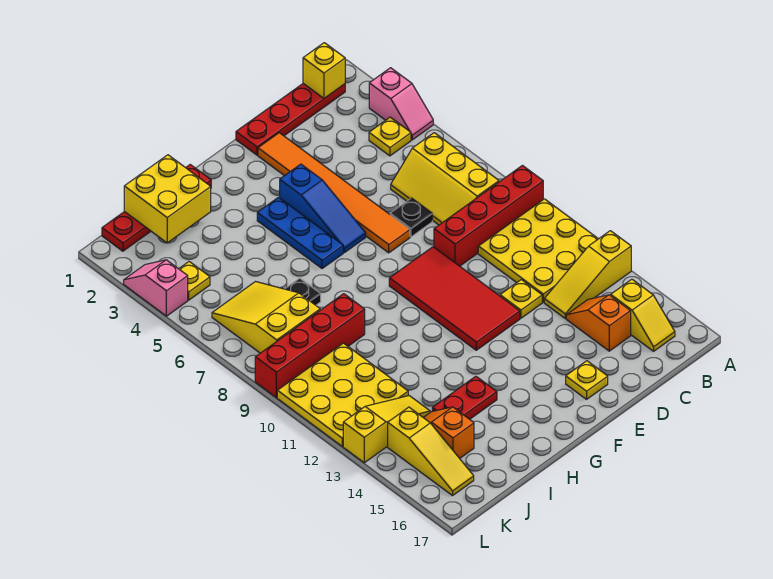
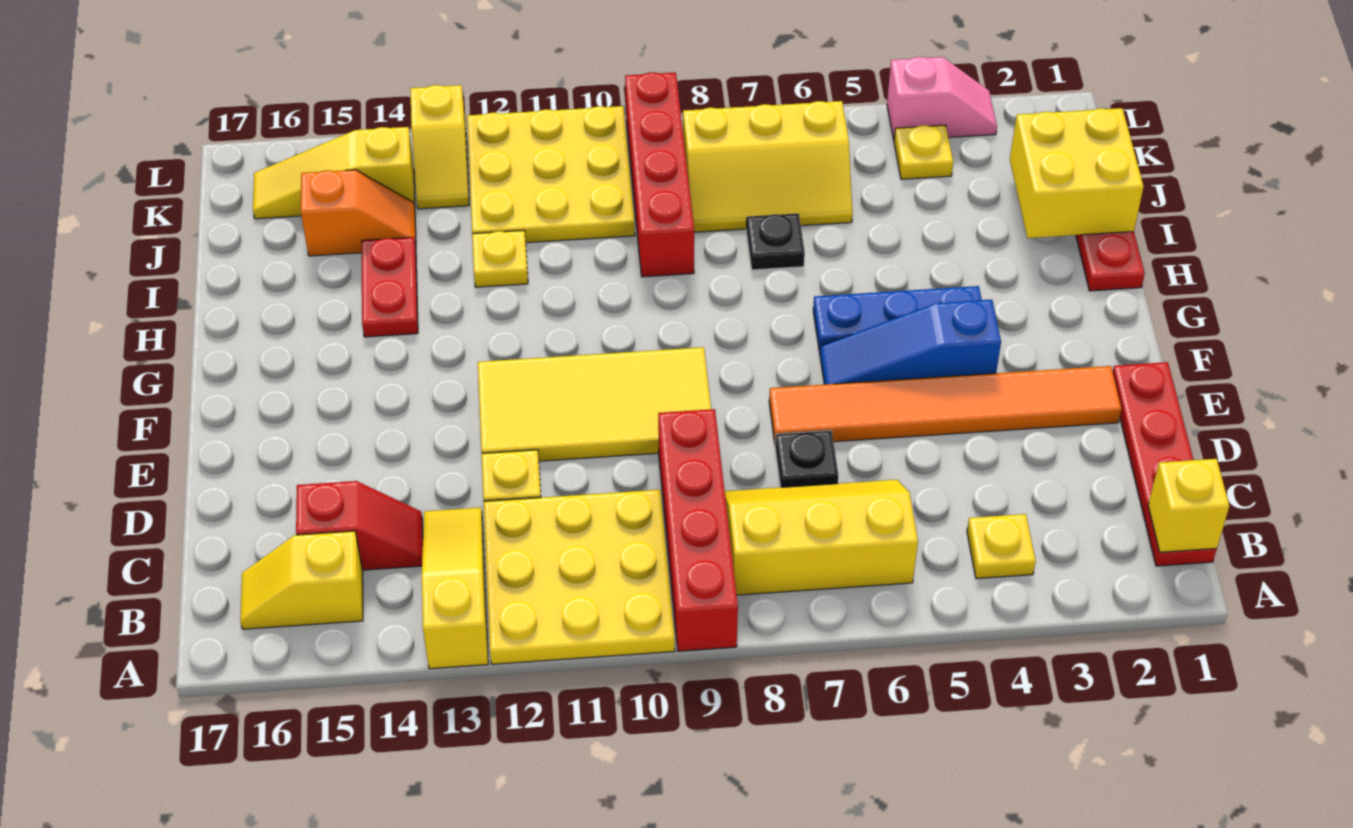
pink 1x2 slope [369,68,433,140] -> none
orange 1x2 slope [566,295,631,351] -> red 1x2 slope [296,481,423,570]
red 2x4 tile [389,247,520,350] -> yellow 2x4 tile [478,347,711,461]
yellow 1x1 plate [566,361,608,399] -> yellow 1x1 plate moved to [472,230,528,287]
yellow 2x3 slope [212,282,320,353] -> yellow 2x3 slope turned to [683,101,852,232]
yellow 1x3 slope [343,396,430,463] -> yellow 1x2 slope [410,85,469,209]

